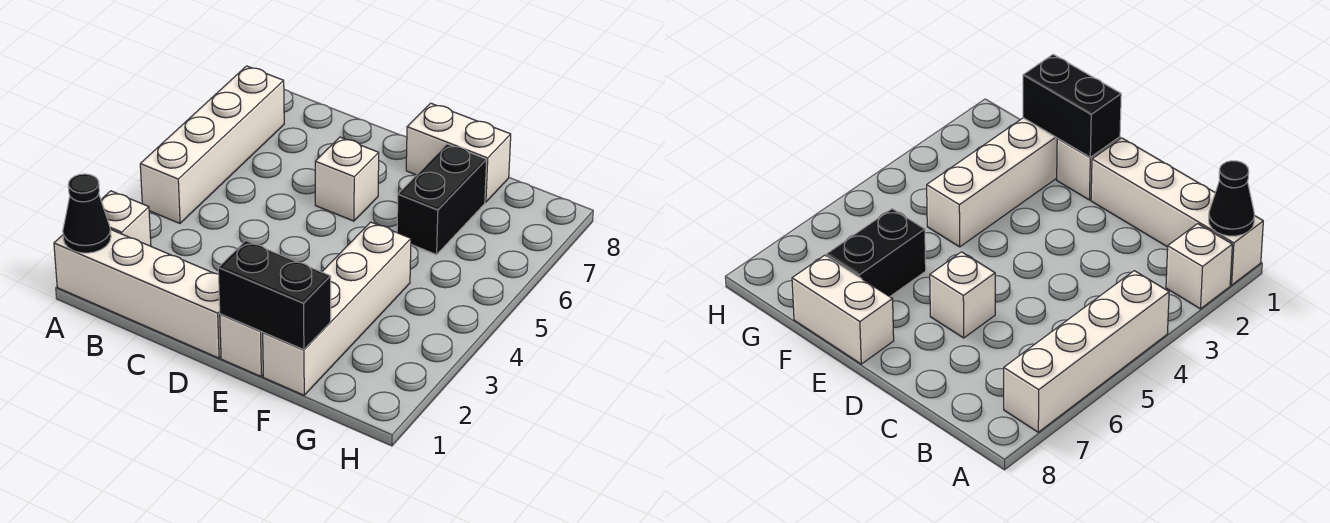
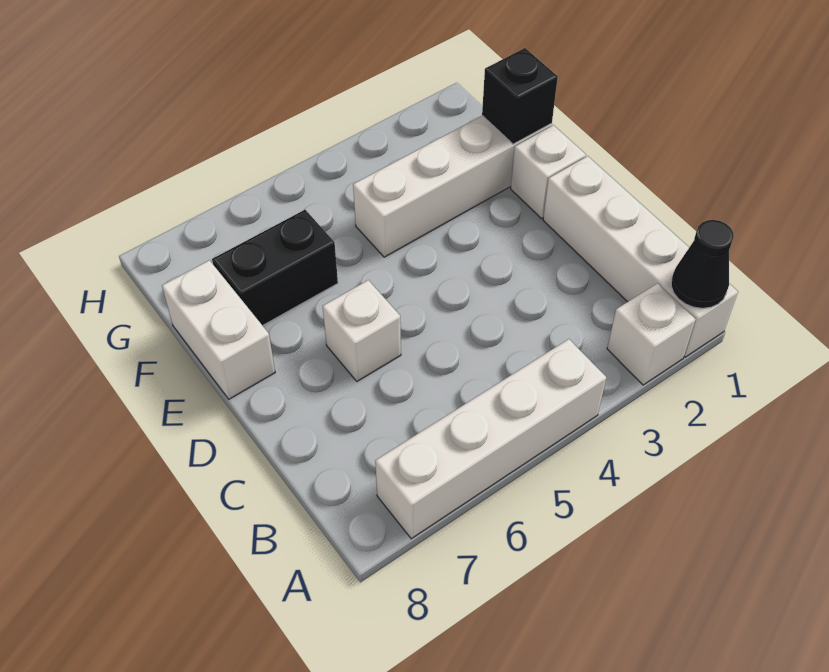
black 1x2 brick [218,241,331,350] -> black 1x1 brick [482,48,558,144]

